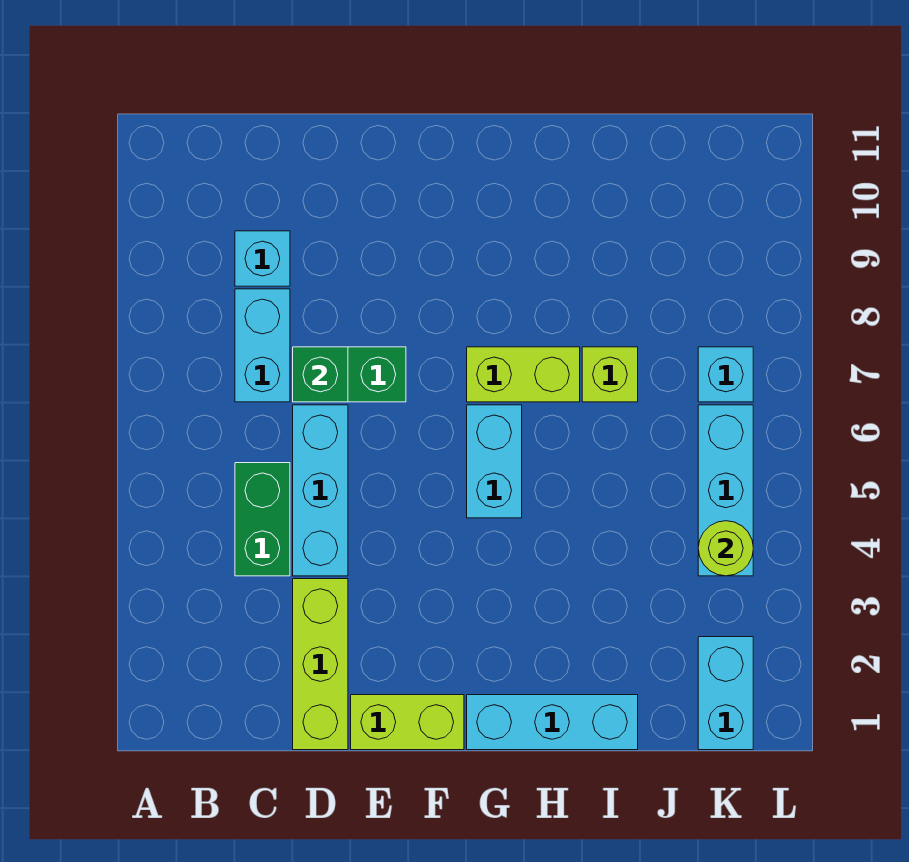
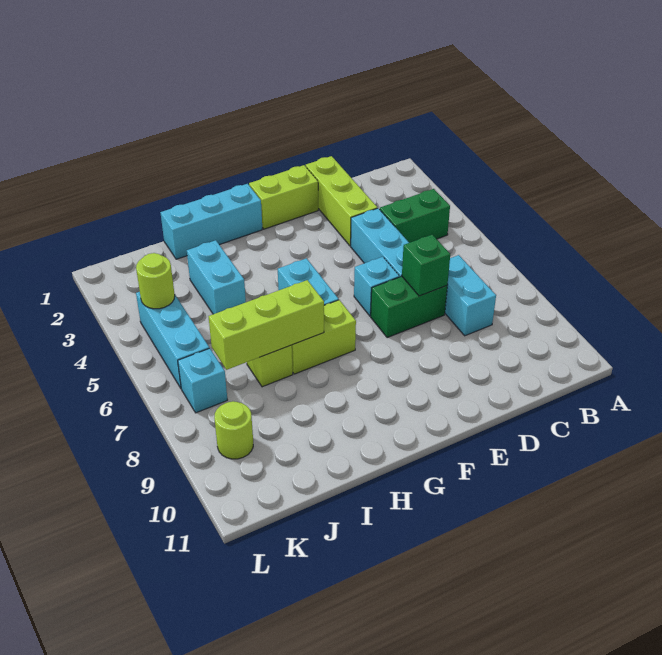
green 1x2 brick [235,463,290,576] -> green 1x2 brick turned to [380,189,450,243]
cyan 1x1 brick [235,231,290,286] -> cyan 1x1 brick moved to [354,257,399,316]
none -> lime 1x3 brick [209,280,324,370]
cyan 1x2 brick [698,637,753,750] -> cyan 1x2 brick moved to [187,240,246,314]
none -> lime 1x1 round brick [214,401,253,459]

